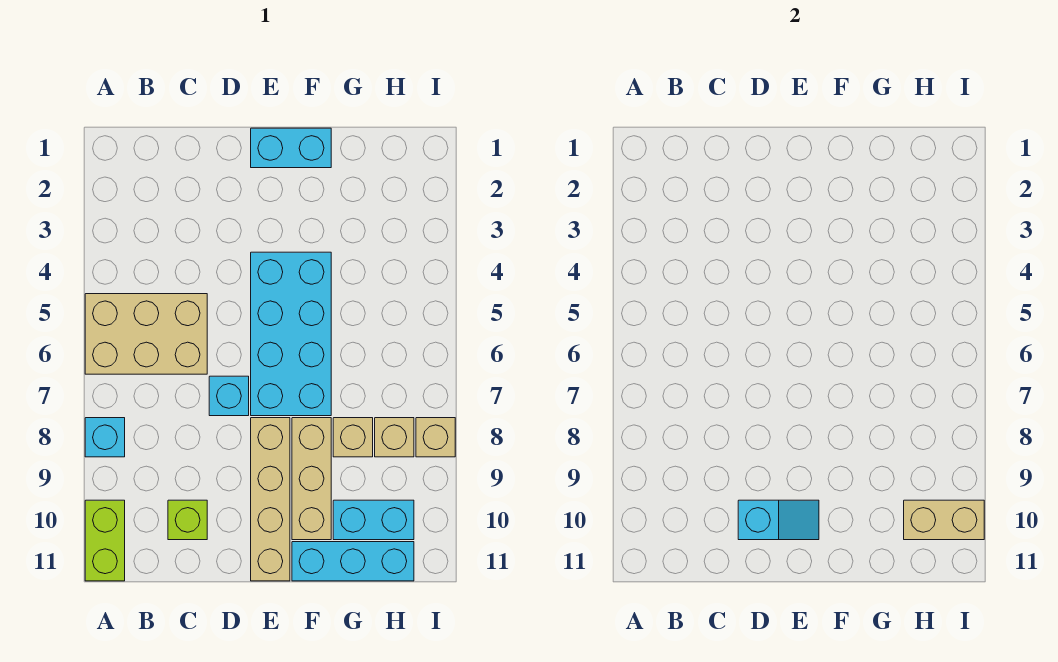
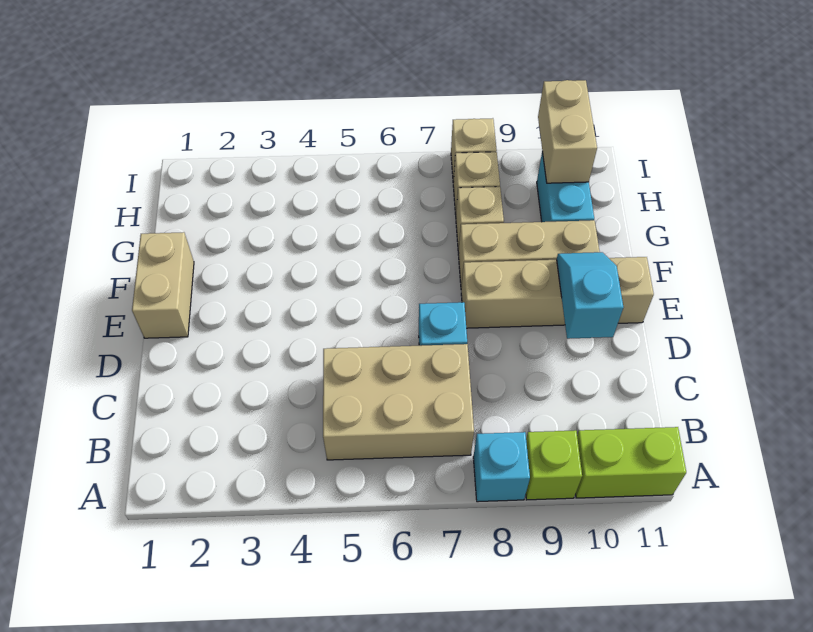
tan 2x3 brick [85,294,207,374] -> tan 2x3 brick turned to [323,344,474,460]
lime 1x1 brick [168,500,207,540] -> lime 1x1 brick moved to [526,430,582,500]
cyan 1x2 brick [251,128,331,168] -> tan 1x2 brick [132,232,194,338]
cyan 2x4 brick [251,252,331,416] -> none
cyan 1x3 brick [292,542,414,581] -> none

